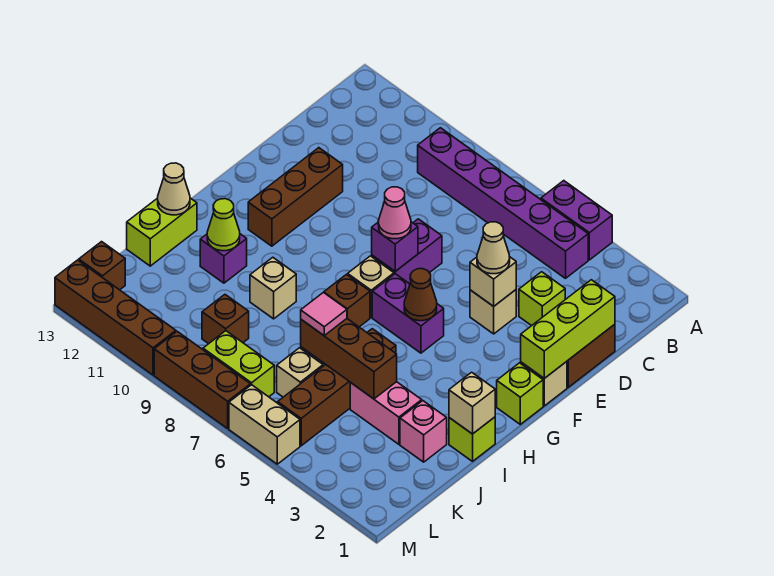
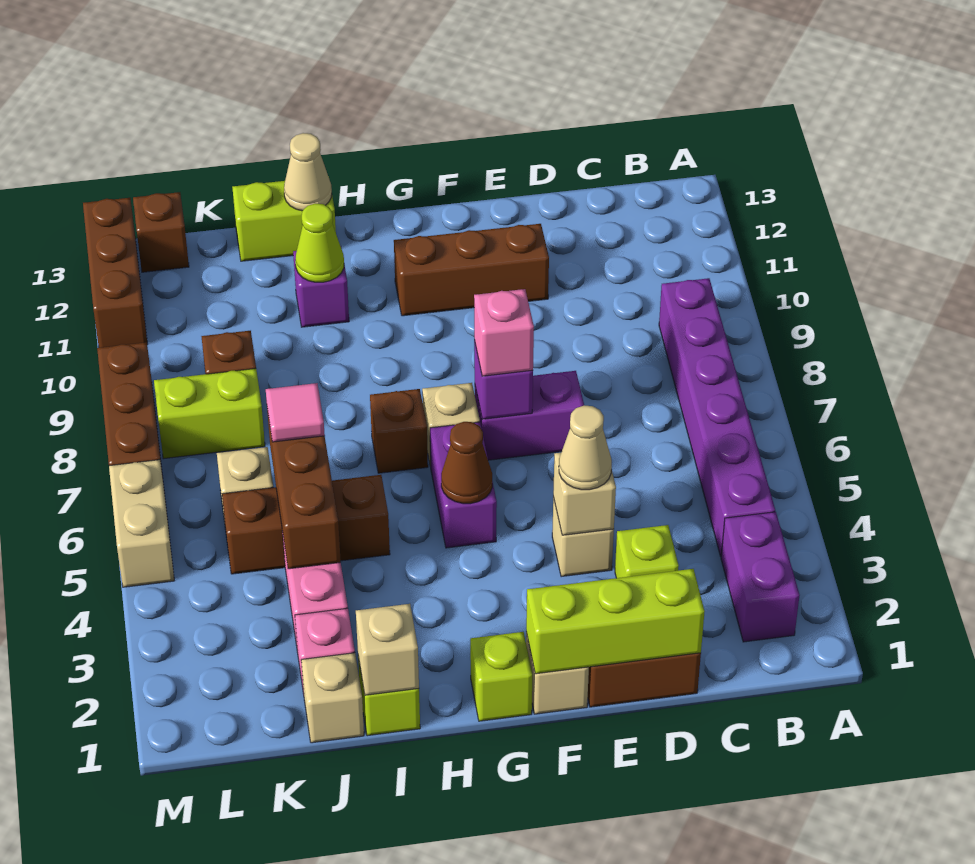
purple 1x2 brick [541,181,612,260] -> purple 1x2 brick moved to [721,512,800,642]
pink 1x1 cone [378,187,411,239] -> pink 1x1 brick [474,289,534,376]
brown 1x4 brick [278,329,396,446] -> brown 1x3 brick [222,475,390,574]
tan 1x1 brick [250,257,296,319] -> tan 1x1 brick moved to [301,653,364,743]
lime 1x2 brick [203,331,274,397] -> lime 1x2 brick turned to [154,369,265,459]
brown 1x4 brick [55,260,176,375] -> brown 1x3 brick [83,198,147,348]

